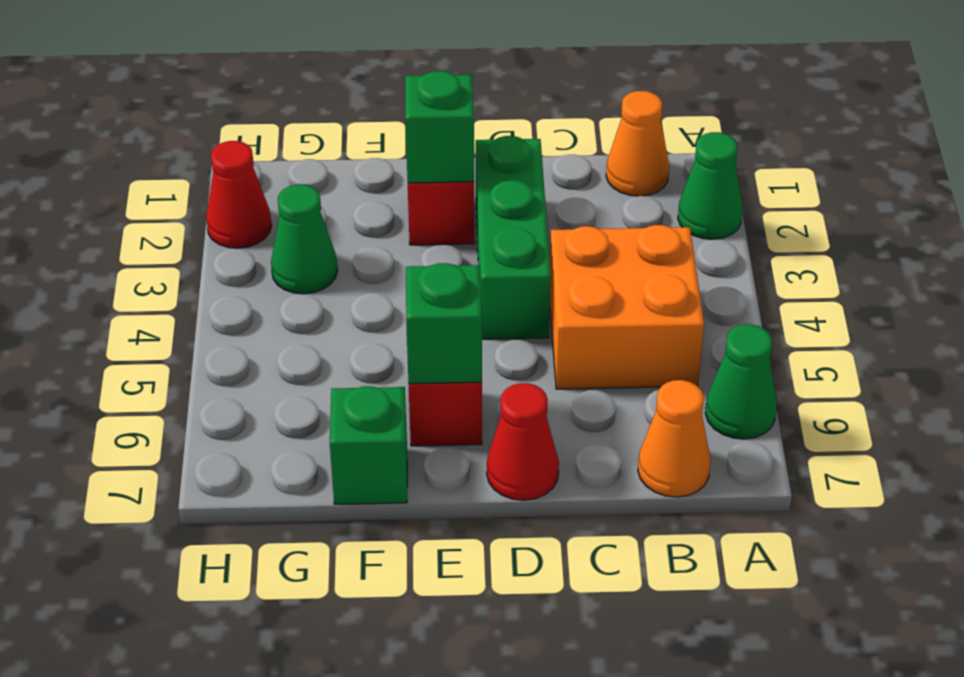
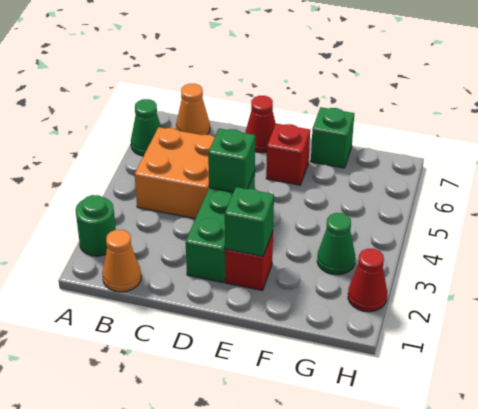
green 1x1 cone [678,132,743,239] -> green 1x1 round brick [76,195,116,256]
green 1x1 brick [406,263,482,384] -> green 1x1 brick moved to [208,129,255,192]

